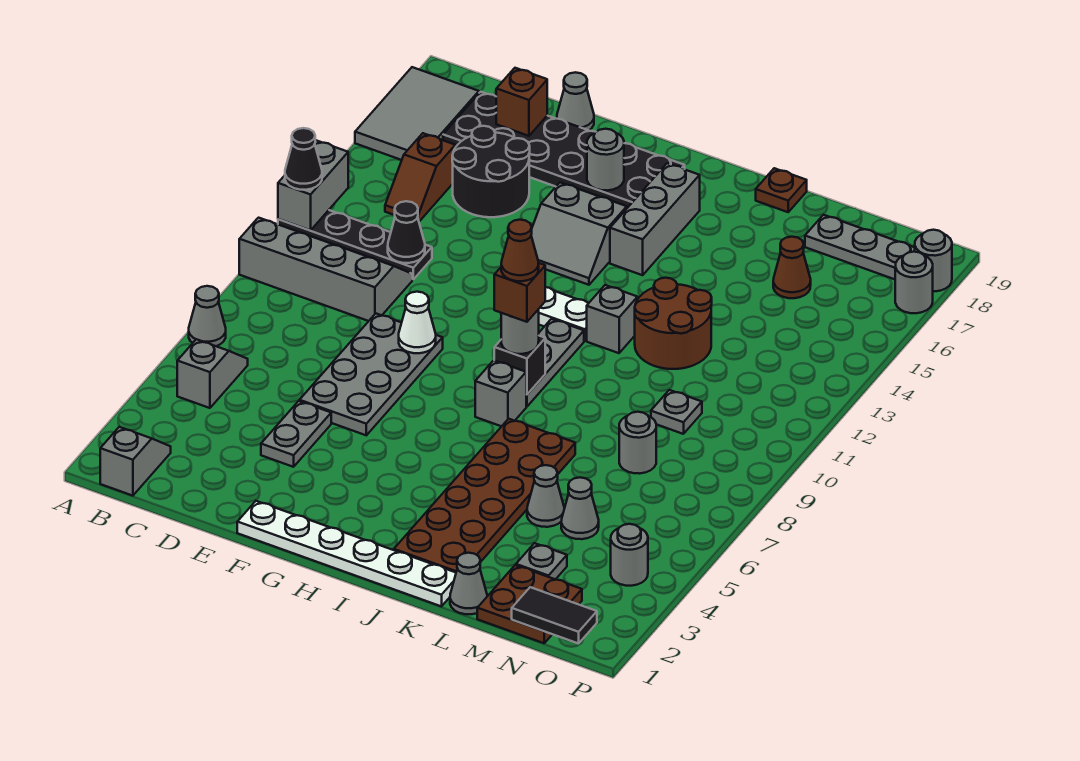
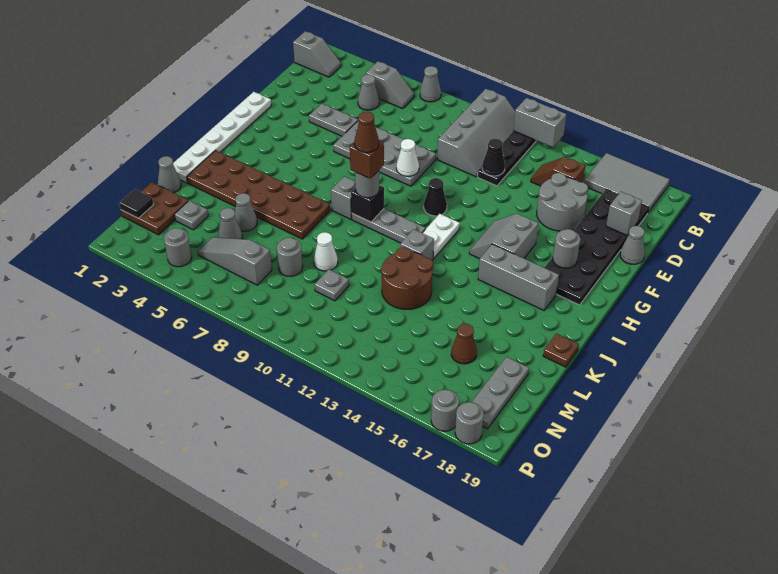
black 1x1 cone [285,128,322,190] -> black 1x1 cone moved to [424,178,447,216]
none -> grey 1x1 cone [358,74,379,110]
black 2x2 round brick [452,126,530,217] -> grey 2x2 round brick [537,173,588,231]
brown 1x1 brick [496,68,547,136] -> grey 1x1 brick [606,192,642,236]
none -> white 1x1 cone [314,232,338,271]
black 1x2 tile [512,587,597,644] -> black 1x1 tile [119,189,154,218]
none -> grey 1x3 slope [198,237,272,285]

